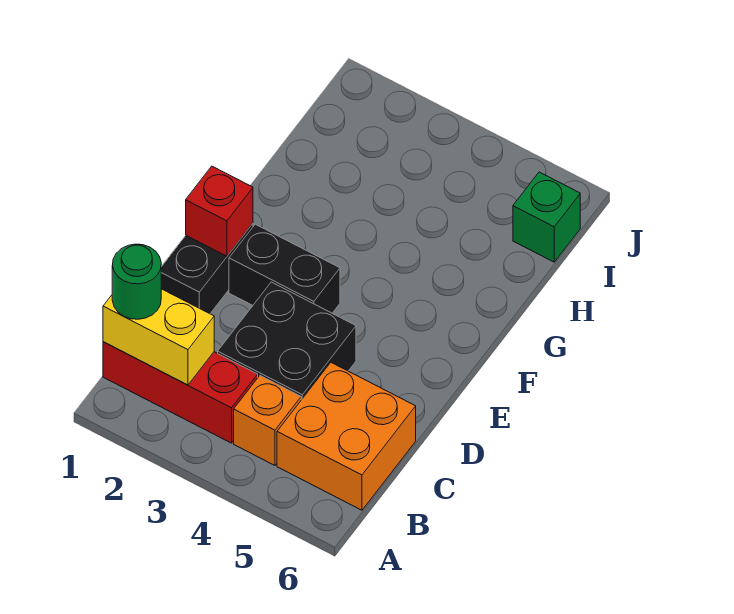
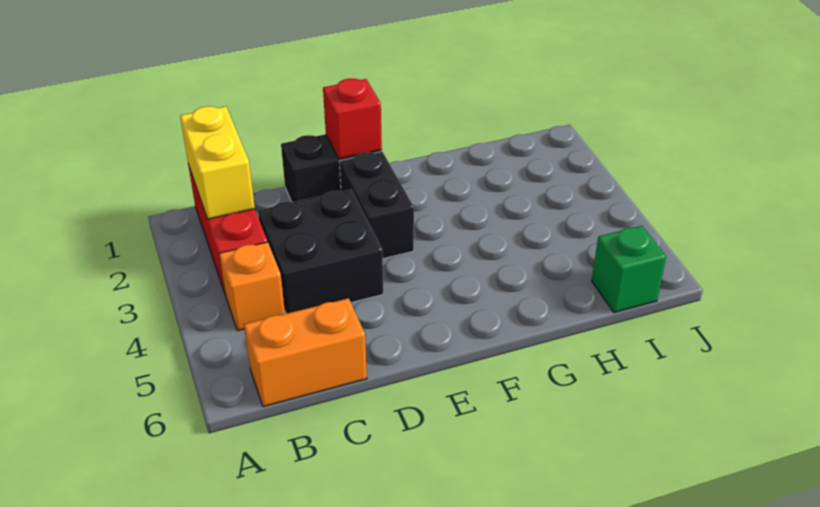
green 1x1 round brick [112,244,161,319] -> none
orange 2x2 brick [277,363,416,510] -> orange 1x2 brick [244,298,367,407]

